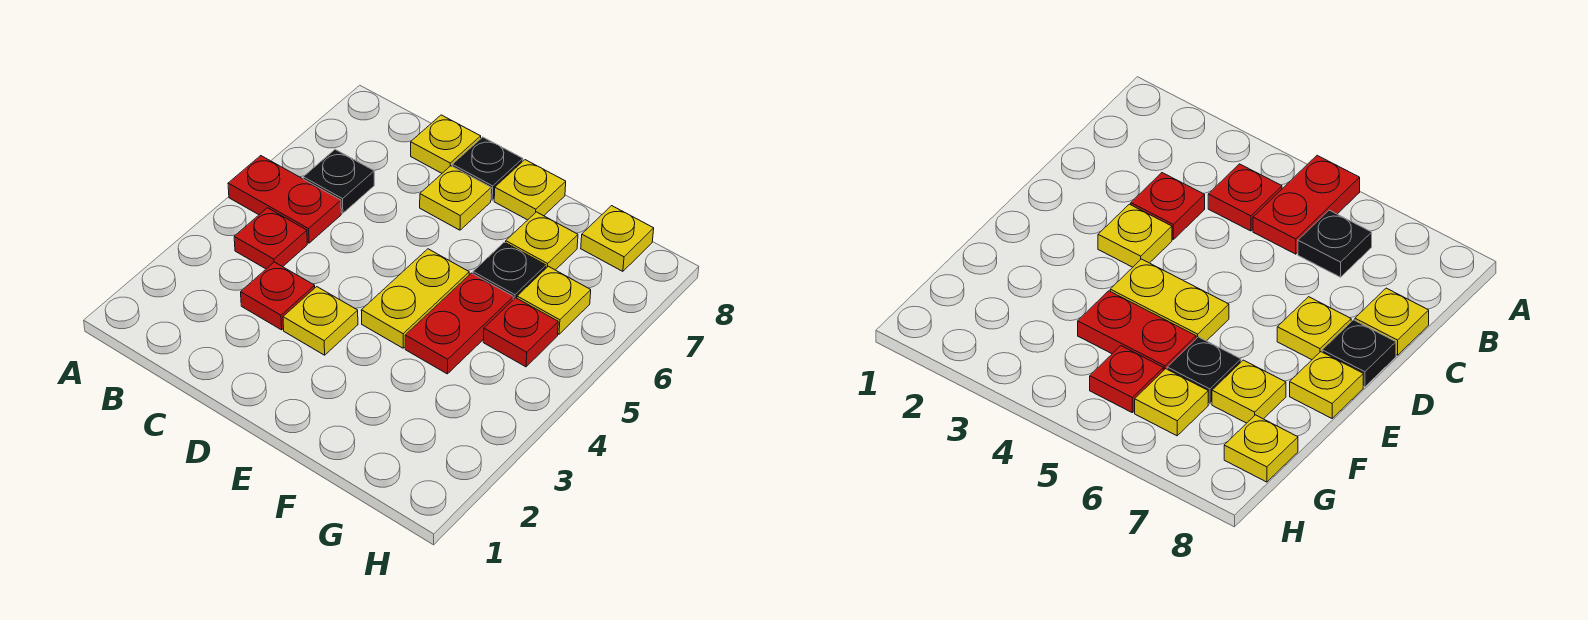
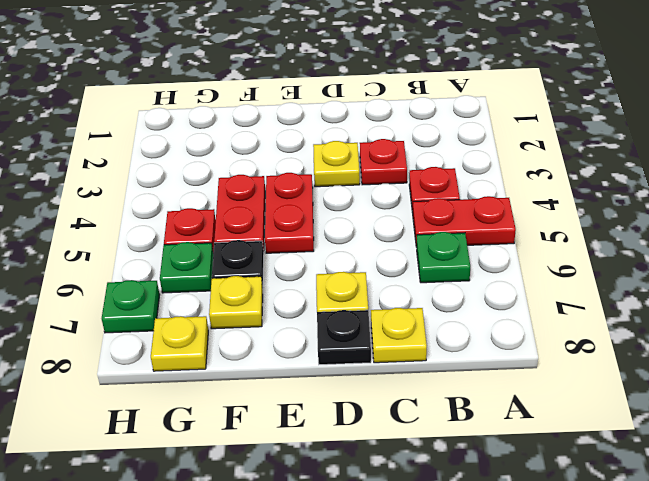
black 1x1 plate [303,149,374,213] -> green 1x1 plate [417,232,470,283]
yellow 1x2 plate [361,249,469,348] -> red 1x2 plate [265,173,314,253]
yellow 1x1 plate [494,160,566,220] -> none
yellow 1x1 plate [517,266,591,334] -> green 1x1 plate [160,242,213,293]
none -> green 1x1 plate [102,280,160,333]

